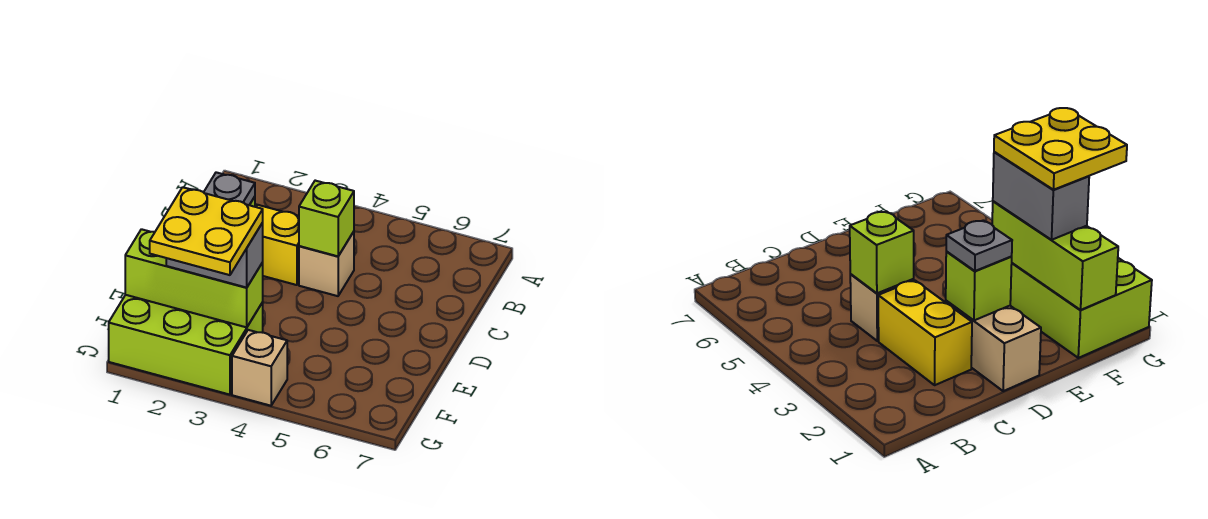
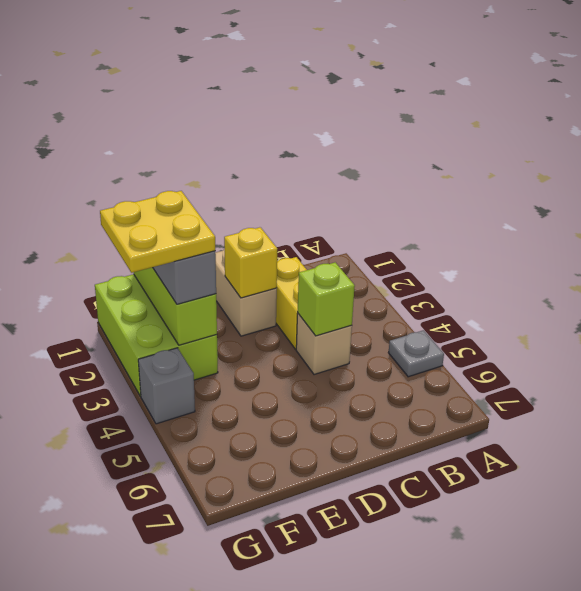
lime 1x1 brick [946,251,1012,320] -> yellow 1x1 brick [224,227,277,298]
grey 1x1 plate [204,172,255,205] -> grey 1x1 plate moved to [388,330,444,377]
tan 1x1 brick [232,330,287,406] -> grey 1x1 brick [138,348,195,424]

